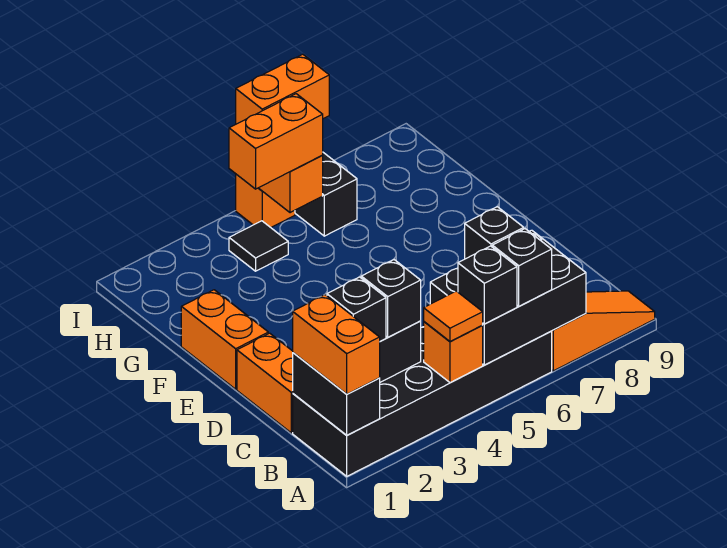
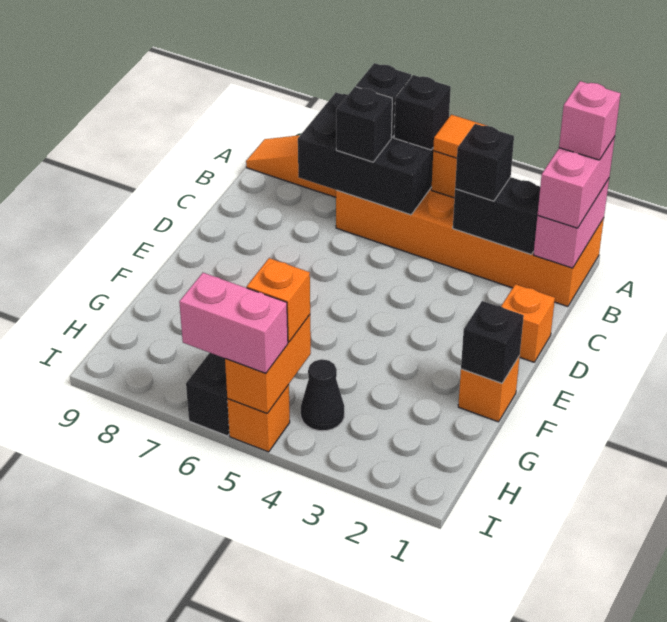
black 2x6 brick [293,327,552,476] -> orange 2x6 brick [336,187,604,307]
black 1x2 brick [293,353,380,435] -> pink 1x2 brick [533,179,609,268]
orange 1x2 brick [293,295,380,394] -> pink 1x2 brick [538,137,615,228]
none -> pink 1x1 brick [559,81,621,160]
black 1x1 brick [327,277,386,341] -> black 1x1 brick moved to [461,301,524,383]
orange 1x2 brick [237,333,293,433] -> orange 1x1 brick [501,284,555,362]
orange 1x2 brick [181,290,268,389] -> orange 1x1 brick [458,356,520,422]
black 1x1 tile [229,221,288,271] -> black 1x1 cone [301,359,344,431]
orange 1x2 brick [229,94,323,189] -> orange 1x1 brick [247,258,310,342]
orange 1x2 brick [236,54,329,124] -> pink 1x2 brick [179,273,288,374]

